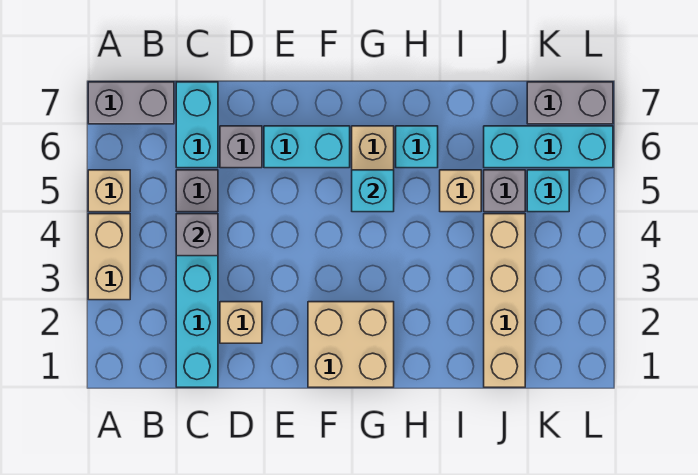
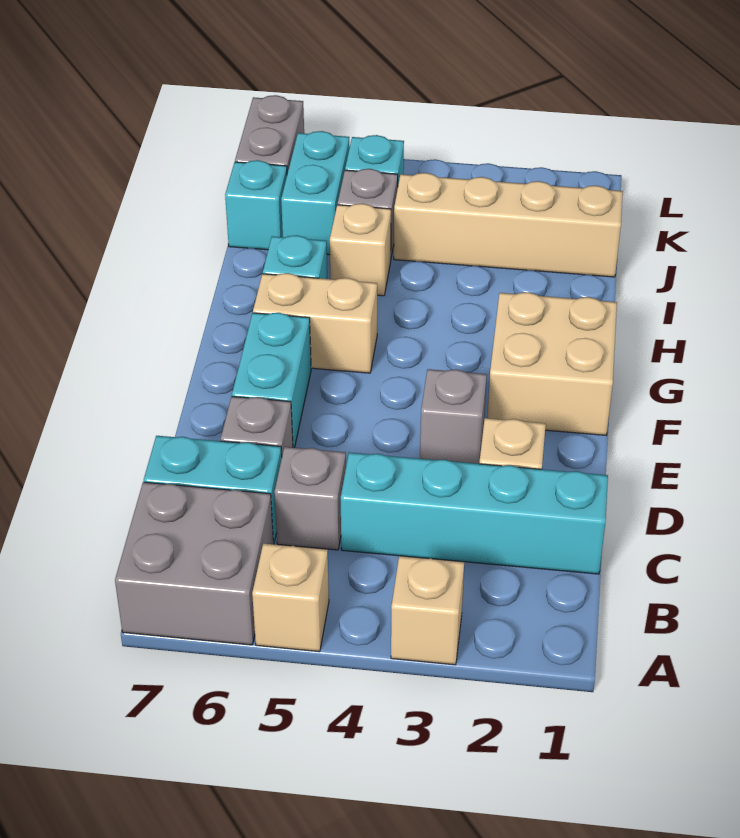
tan 1x2 brick [88,214,130,300] -> tan 1x1 brick [391,556,464,665]
grey 1x2 brick [88,82,174,124] -> grey 2x2 brick [115,482,273,645]
grey 1x1 brick [176,214,218,256] -> grey 1x1 brick moved to [420,369,487,464]
cyan 1x1 brick [352,170,394,212] -> cyan 1x1 brick moved to [225,160,287,250]
cyan 1x3 brick [484,126,613,168] -> cyan 1x2 brick [281,131,350,255]

